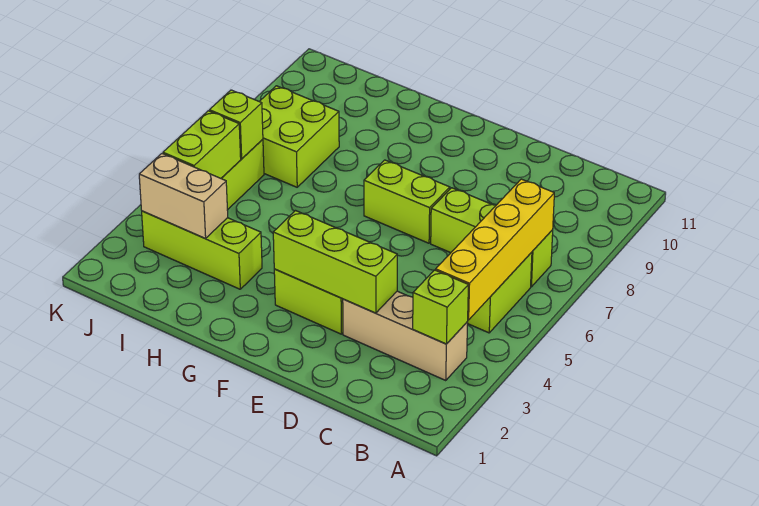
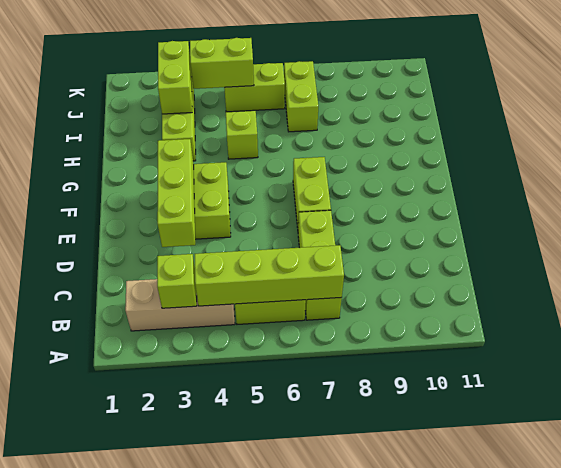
tan 1x3 brick [343,291,468,380] -> tan 1x3 brick turned to [125,279,235,331]
yellow 1x4 brick [436,179,554,320] -> lime 1x4 brick [195,245,344,306]
tan 1x2 brick [139,154,228,238] -> lime 1x2 brick [158,41,192,114]
lime 2x2 brick [259,86,339,187] -> lime 1x2 brick [284,61,318,132]
lime 1x1 brick [209,90,263,159] -> lime 1x1 brick moved to [226,111,258,159]

